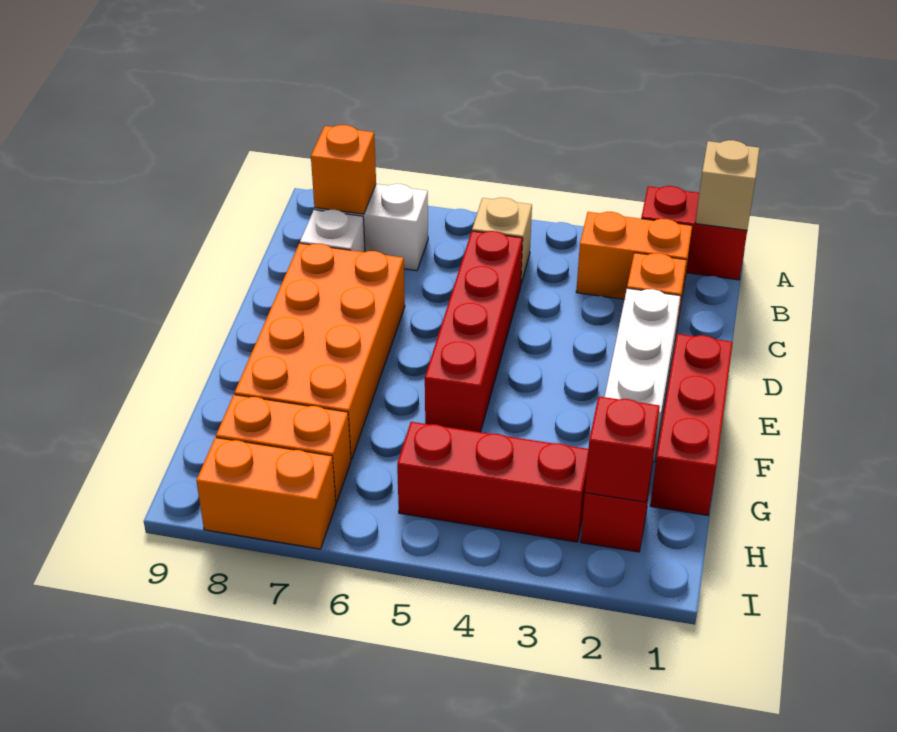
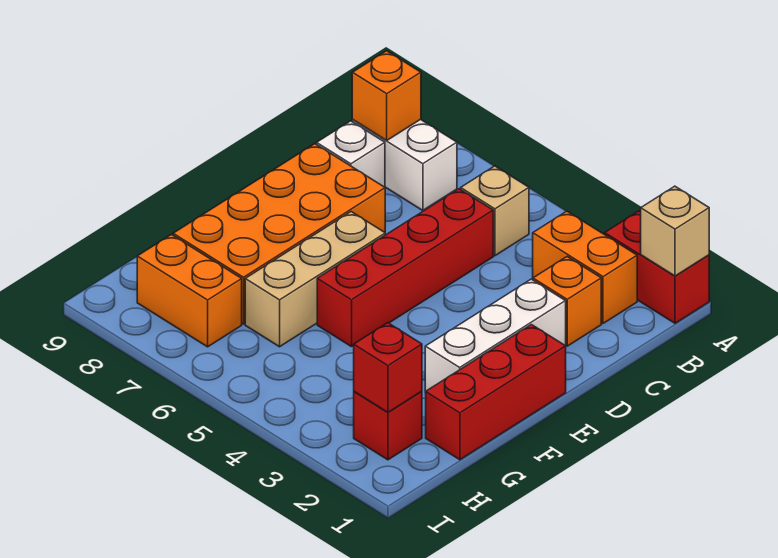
none -> tan 1x3 brick [245,212,385,347]
red 1x3 brick [397,422,589,542] -> none
orange 1x2 brick [196,438,336,549] -> none

